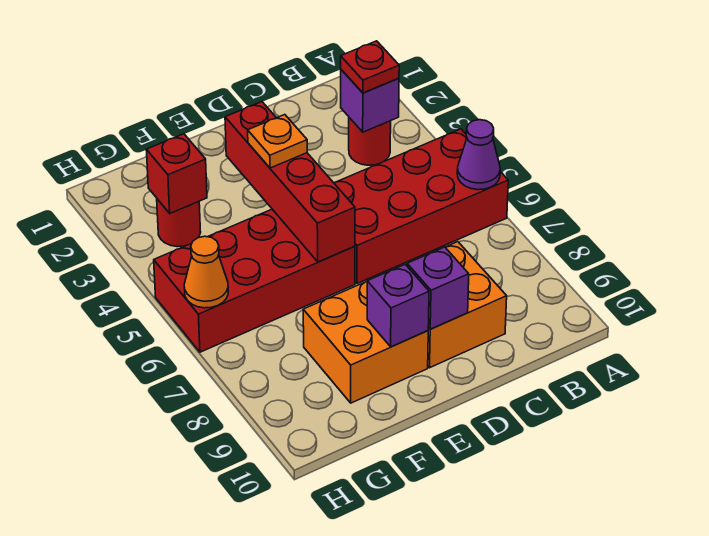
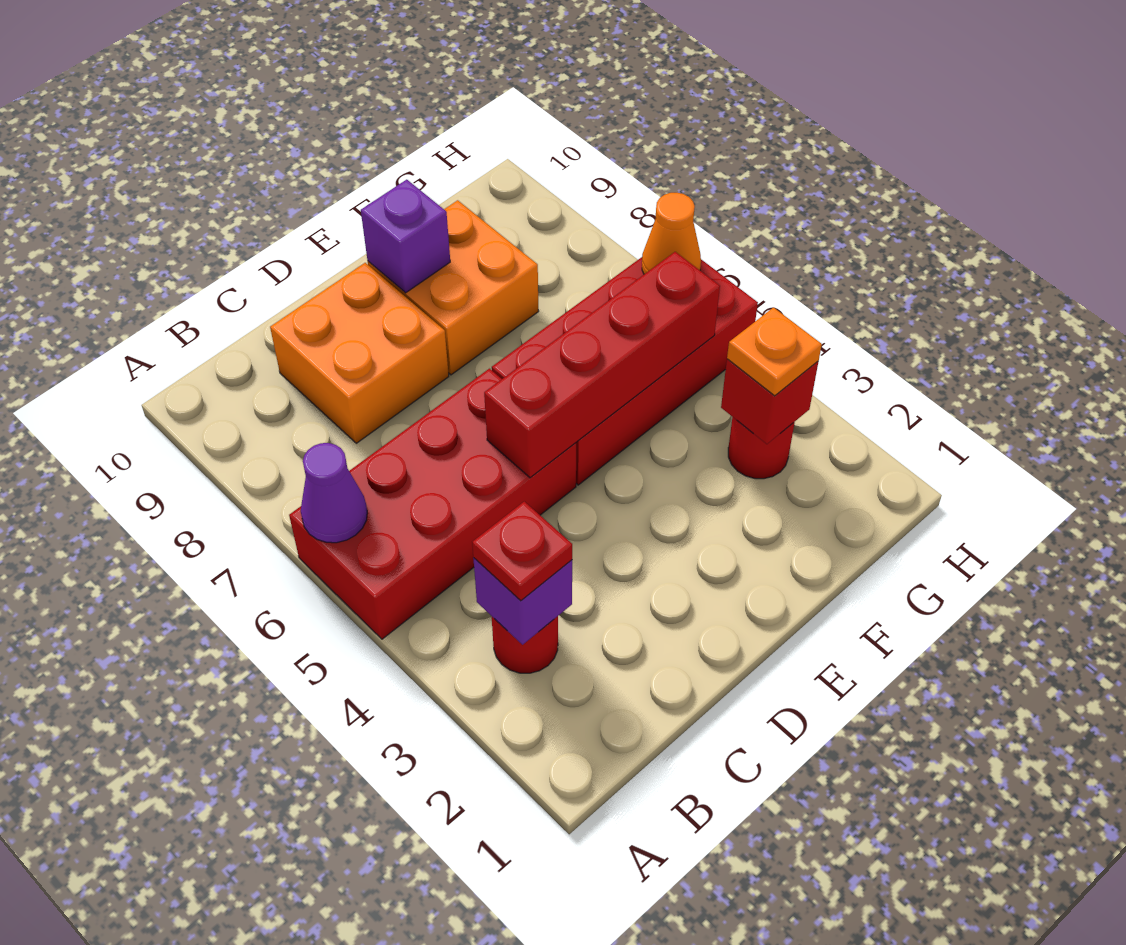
purple 1x1 brick [407,247,469,329] -> none
red 1x4 brick [225,102,355,262] -> red 1x4 brick turned to [484,252,720,478]
orange 1x1 plate [248,115,307,168] -> orange 1x1 plate moved to [727,308,822,396]

